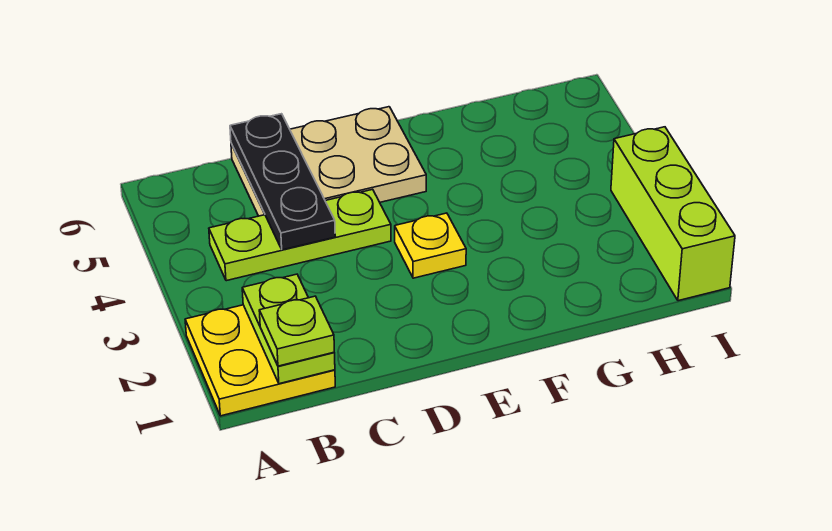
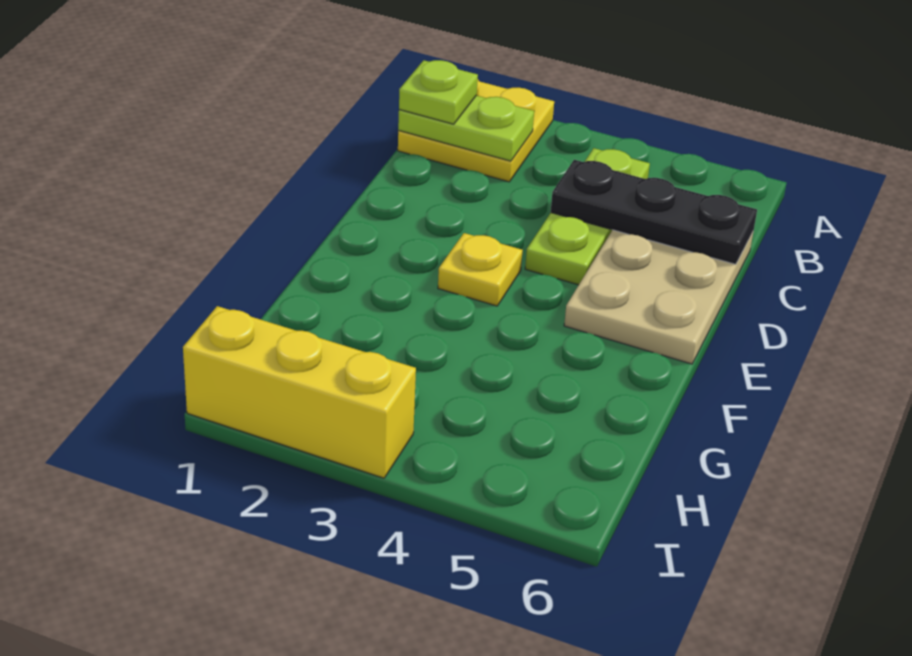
lime 1x3 brick [611,127,735,301] -> yellow 1x3 brick [183,306,416,478]

